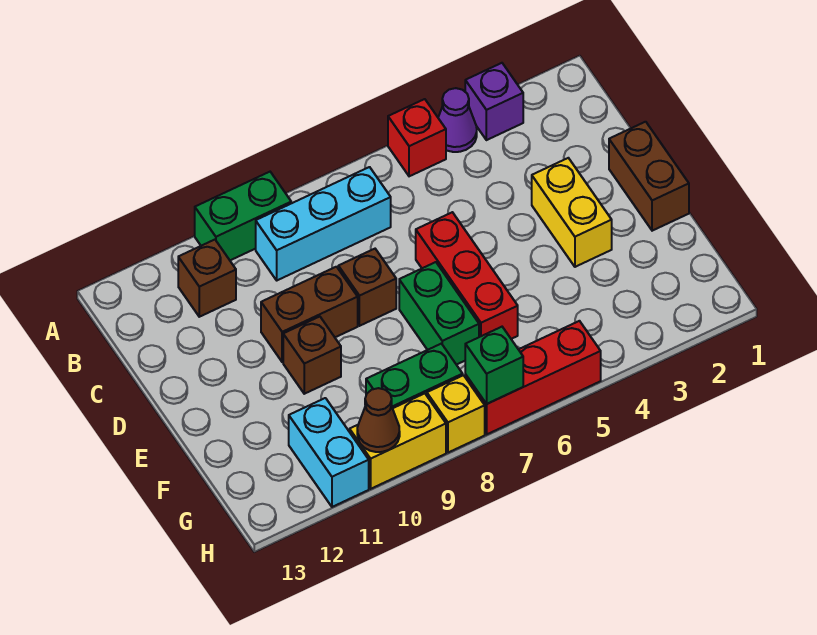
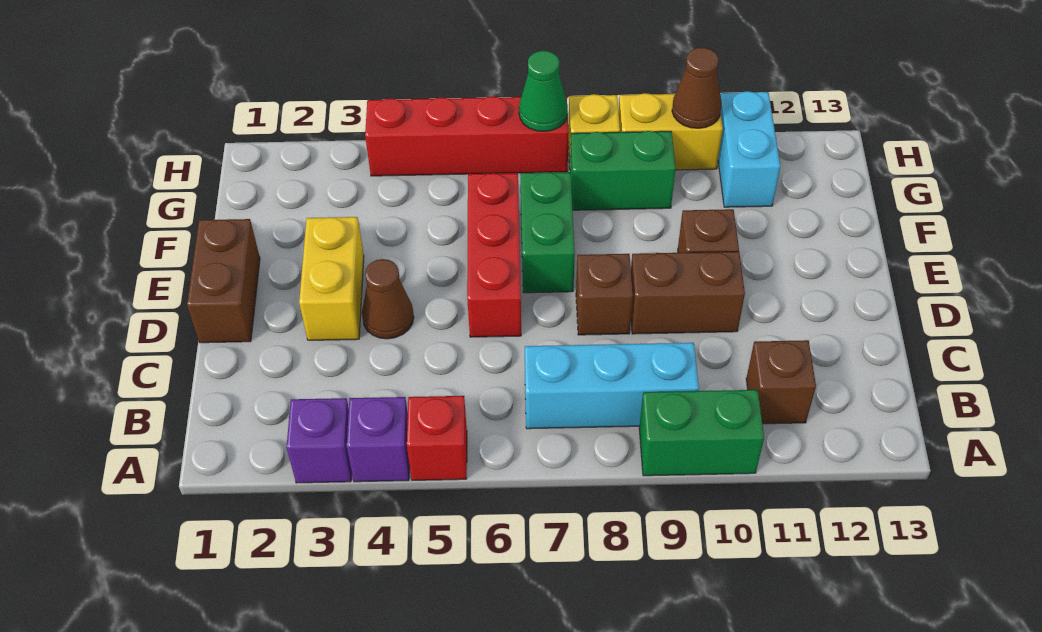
purple 1x1 cone [438,88,477,152] -> purple 1x1 brick [347,397,409,482]
none -> brown 1x1 cone [362,259,414,339]
red 1x3 brick [465,321,601,434] -> red 1x4 brick [365,96,569,176]
green 1x1 brick [465,327,523,404] -> green 1x1 cone [519,51,568,131]

